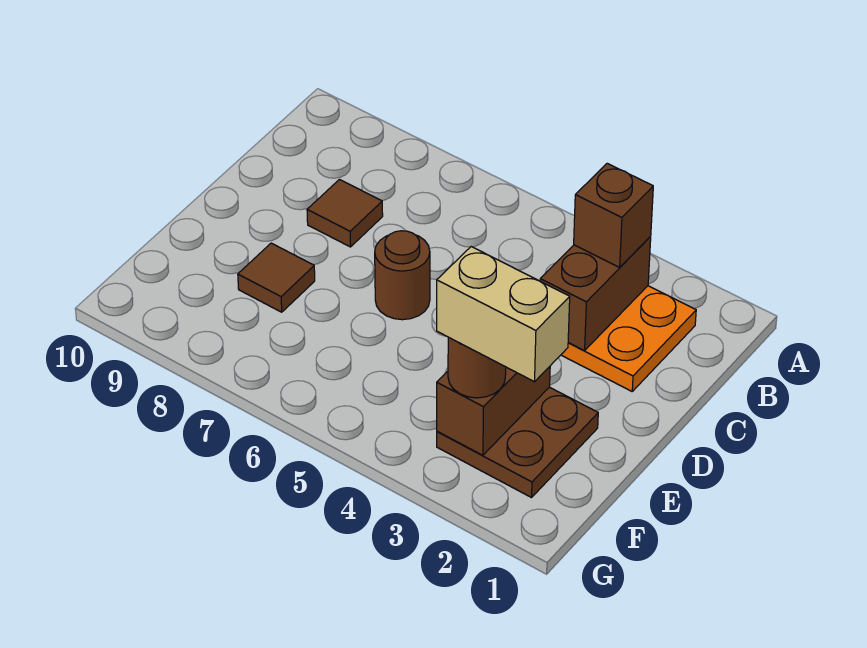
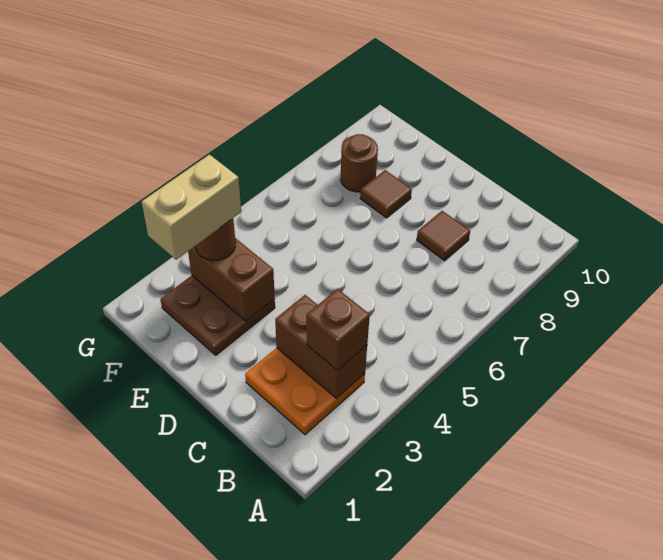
brown 1x1 round brick [375,231,430,320] -> brown 1x1 round brick moved to [341,134,378,192]

